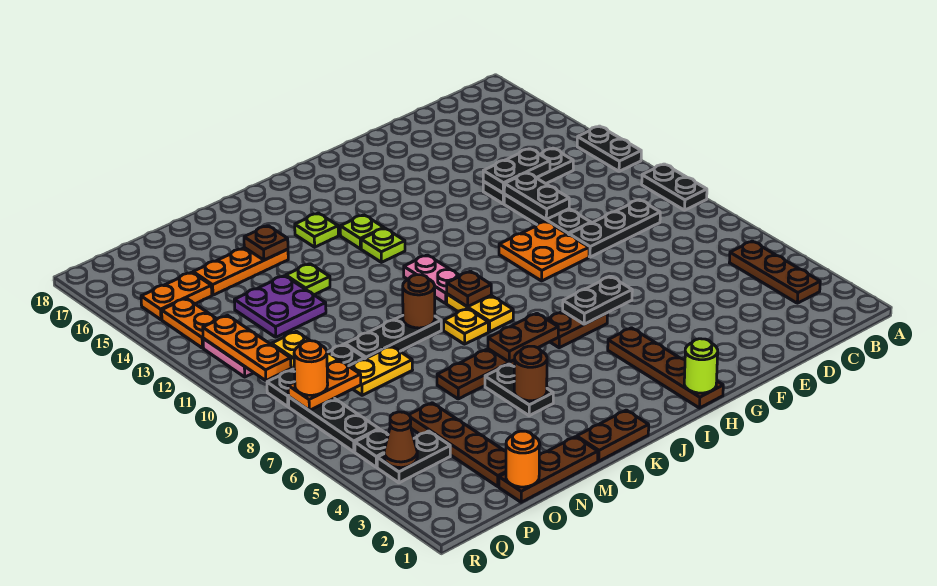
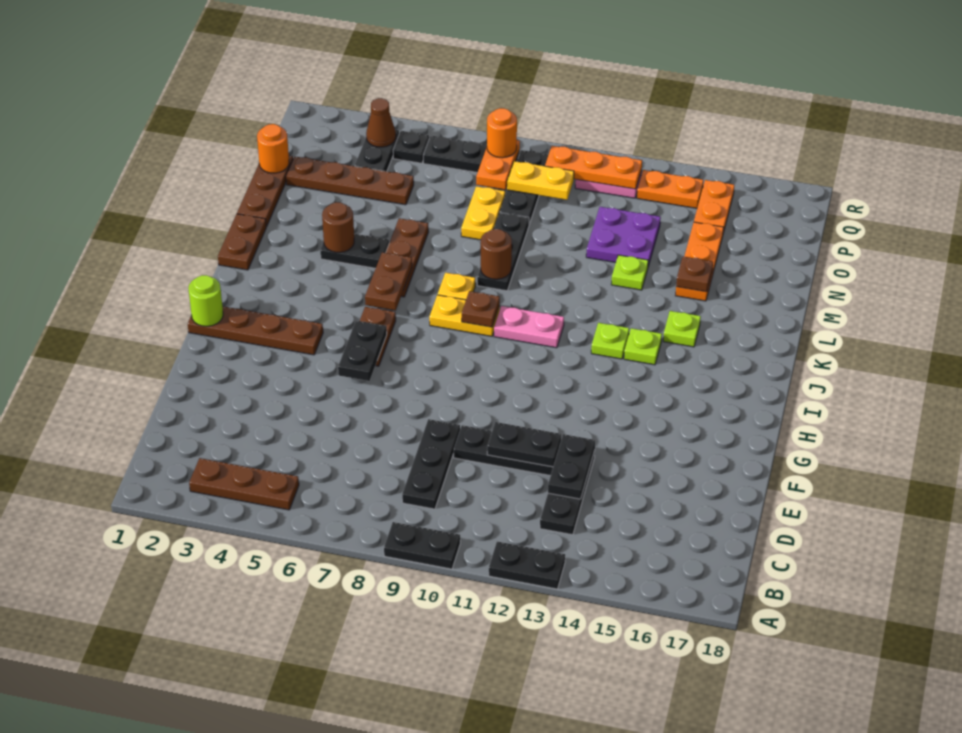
orange 2x2 plate [499,221,589,281] -> none

